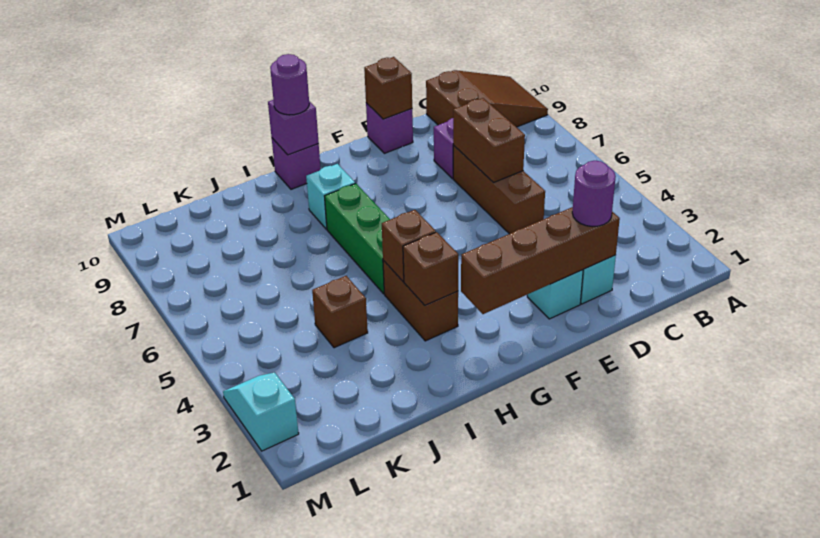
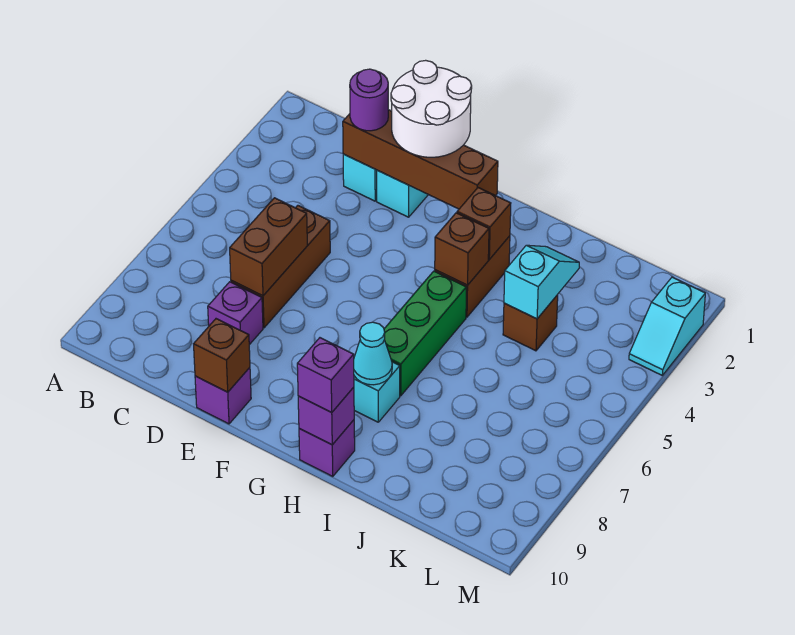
brown 2x3 slope [426,70,548,127] -> none
none -> white 2x2 round brick [391,60,472,157]
none -> cyan 1x1 cone [354,322,392,385]
purple 1x1 round brick [270,54,309,115] -> purple 1x1 brick [297,338,354,412]
none -> cyan 1x2 slope [504,245,579,319]

